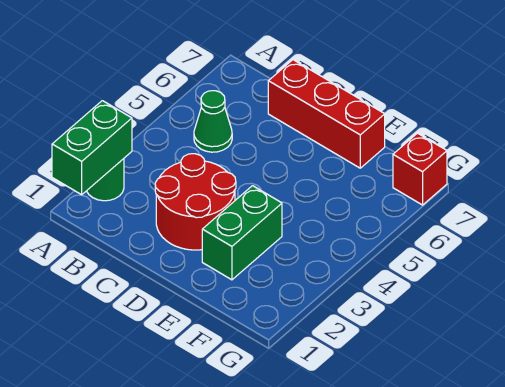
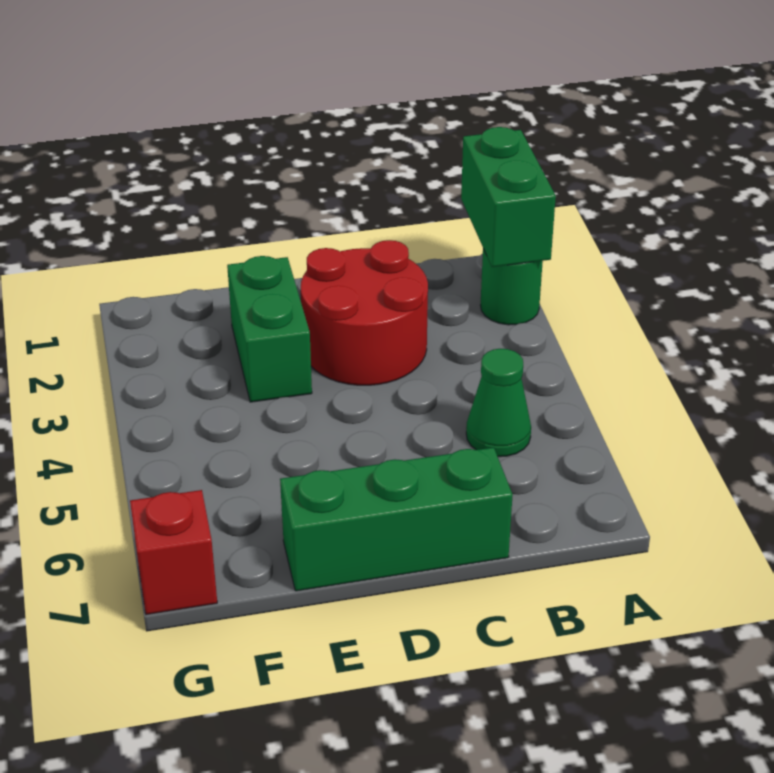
red 1x3 brick [268,60,385,168] -> green 1x3 brick [280,447,513,591]

